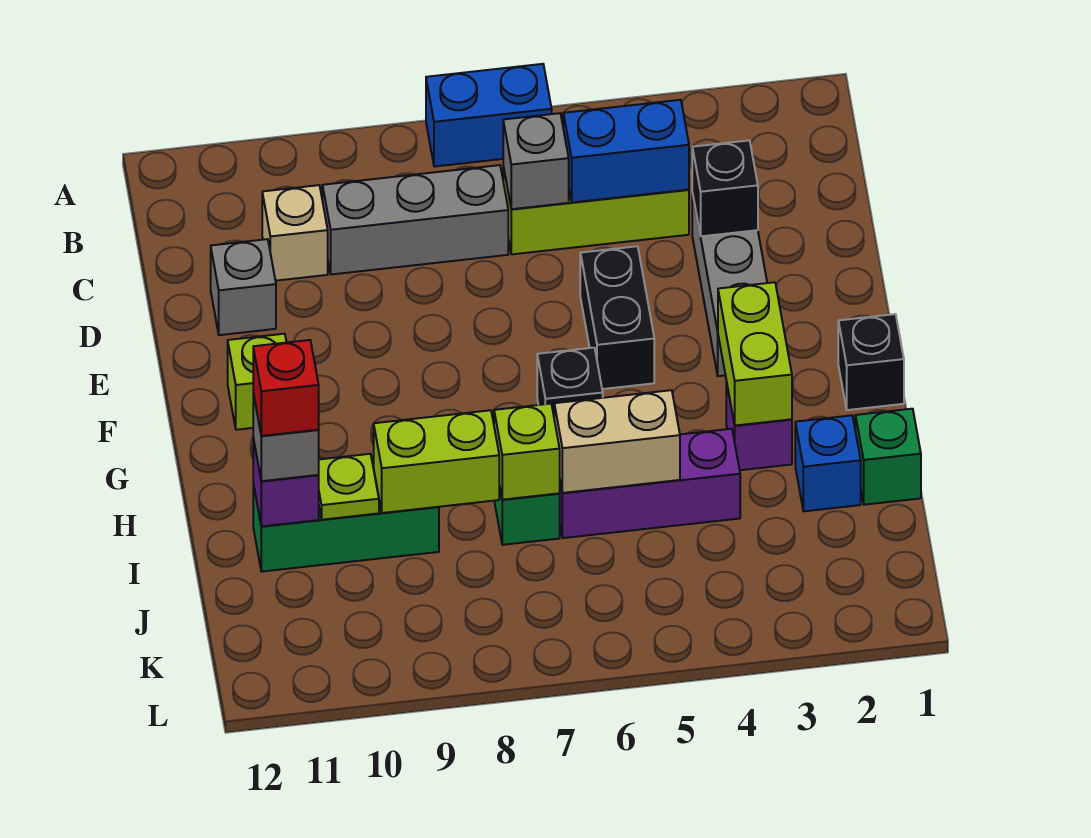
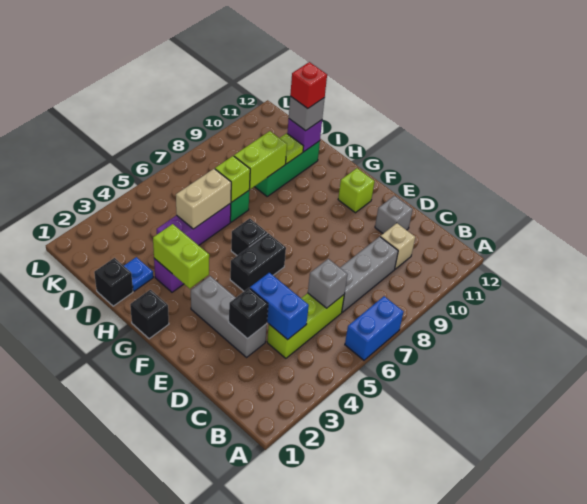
blue 1x2 brick [563,100,689,202] -> blue 1x2 brick turned to [250,273,309,340]
black 1x2 brick [580,246,654,389] -> black 1x2 brick turned to [230,233,286,291]
green 1x1 brick [855,409,921,505] -> black 1x1 brick [94,258,133,306]
blue 1x1 brick [795,415,861,511] -> blue 1x1 plate [124,257,153,291]

